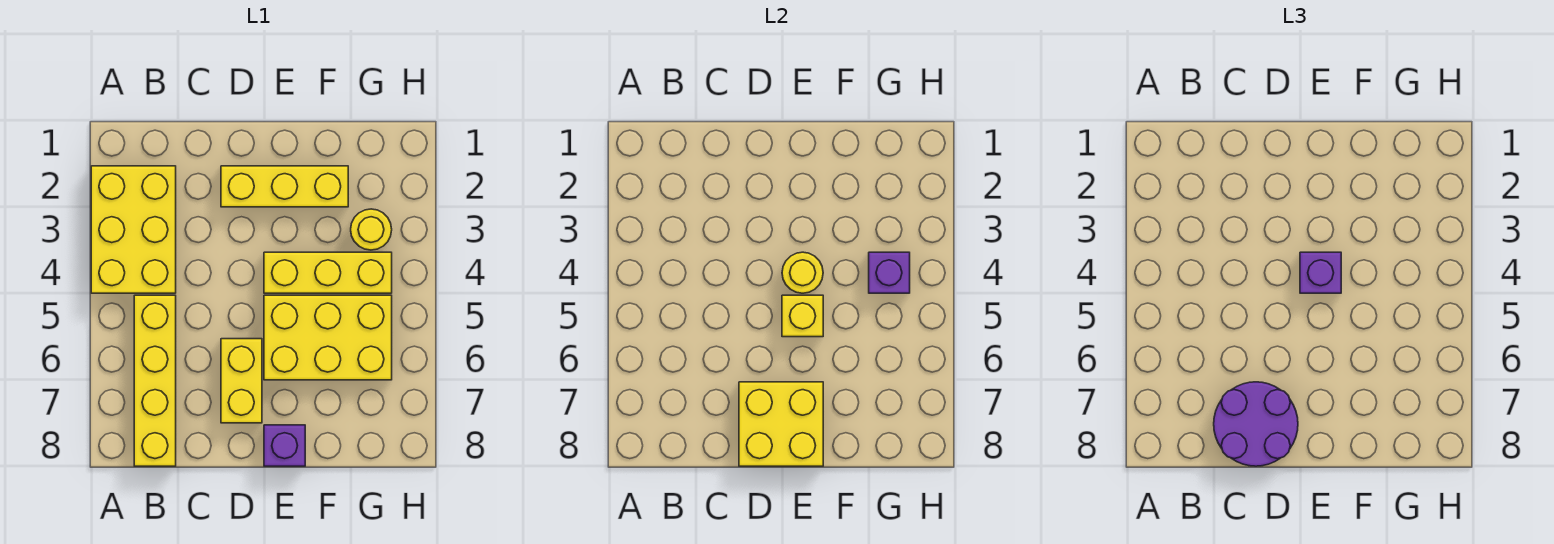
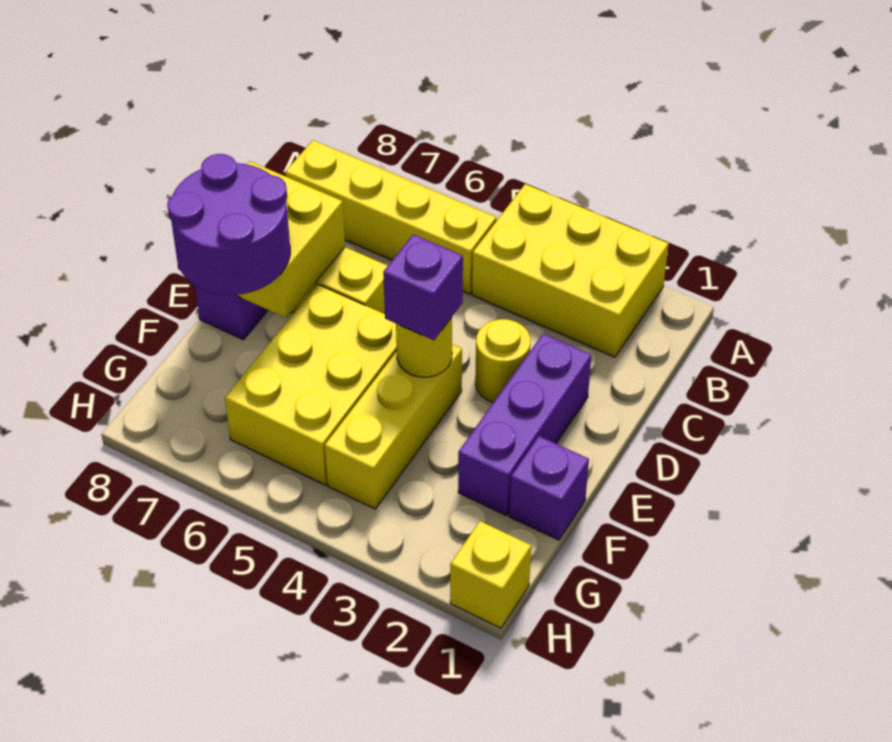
purple 2x2 round brick [1214,382,1298,466] -> purple 2x2 round brick moved to [167,154,290,295]
yellow 1x3 brick [221,166,348,207] -> purple 1x3 brick [458,334,591,516]
yellow 1x1 brick [782,295,823,337] -> yellow 1x1 brick moved to [450,521,531,628]
yellow 1x1 round brick [351,209,392,250] -> yellow 1x1 round brick moved to [475,319,531,402]
purple 1x1 brick [869,252,910,293] -> purple 1x1 brick moved to [509,436,589,540]

